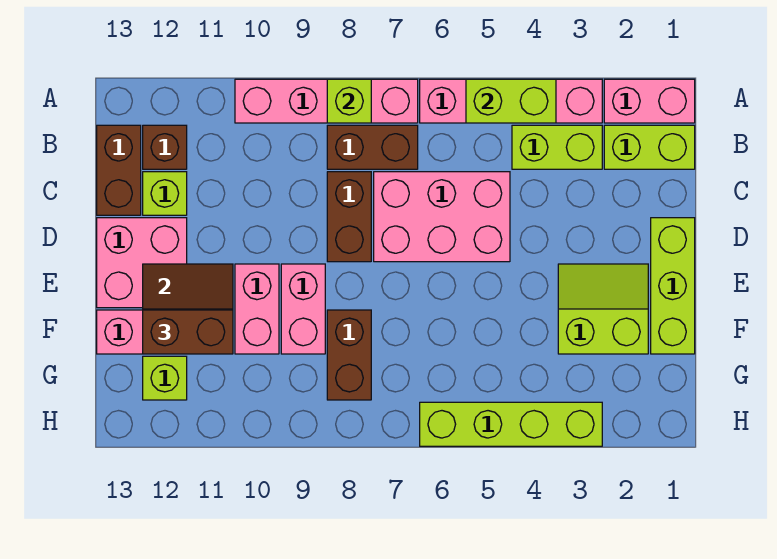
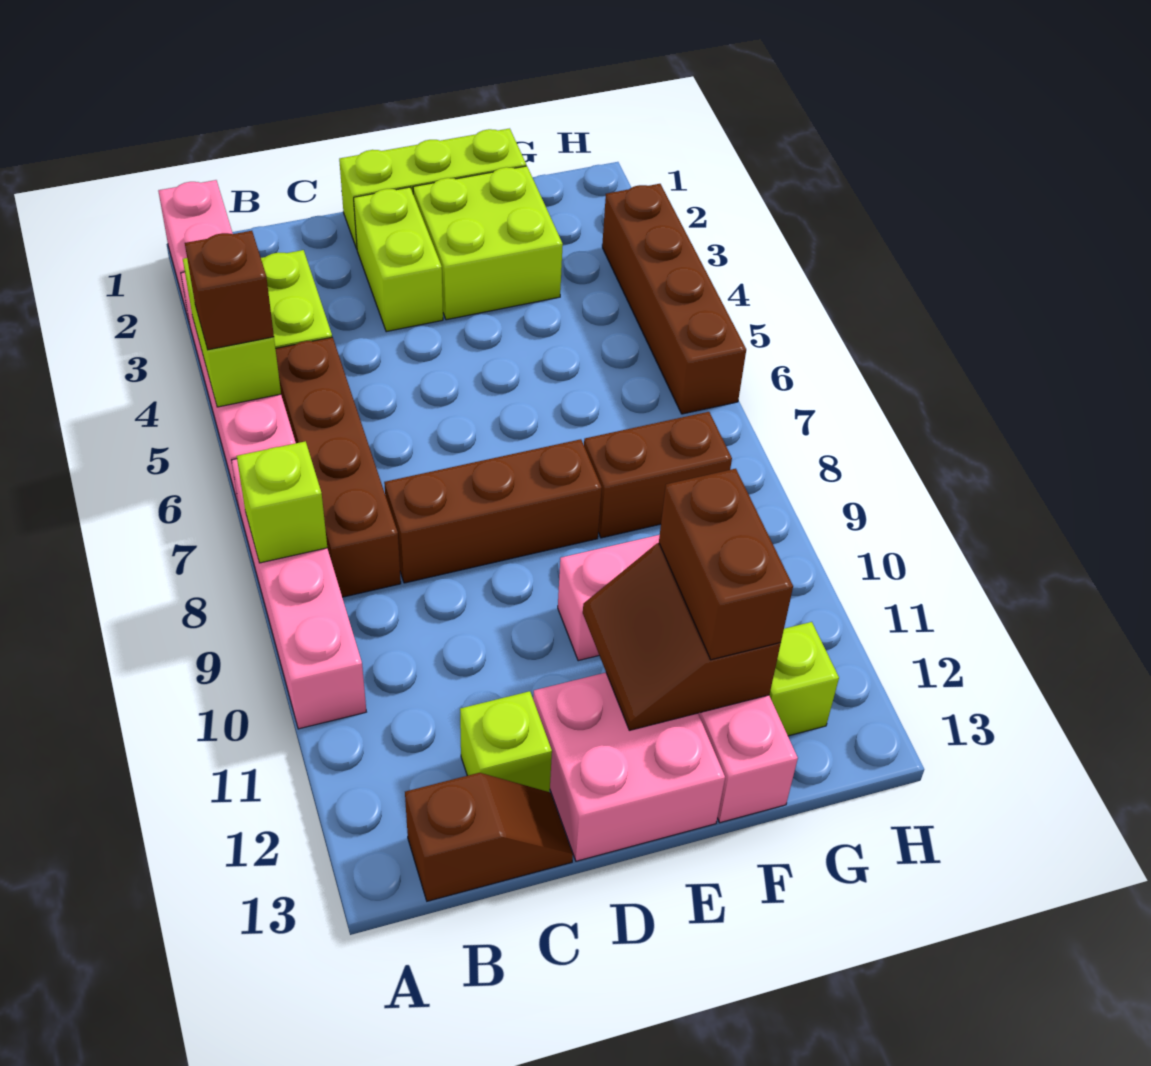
lime 1x2 brick [604,125,695,169] -> lime 1x2 brick moved to [354,187,443,332]
brown 1x2 brick [327,125,418,169] -> brown 1x4 brick [275,337,401,597]
brown 1x1 brick [143,125,187,169] -> brown 1x1 brick moved to [185,231,274,350]
brown 1x2 brick [97,125,141,215] -> brown 1x2 slope [405,773,573,901]
pink 2x3 brick [374,172,510,262] -> none
brown 1x2 brick [327,172,371,262] -> brown 1x3 brick [384,439,602,583]
lime 2x2 slope [558,264,648,354] -> lime 2x2 brick [413,166,563,320]
pink 1x2 brick [281,264,325,354] -> none
lime 1x4 brick [420,402,602,446] -> brown 1x4 brick [602,184,746,414]

